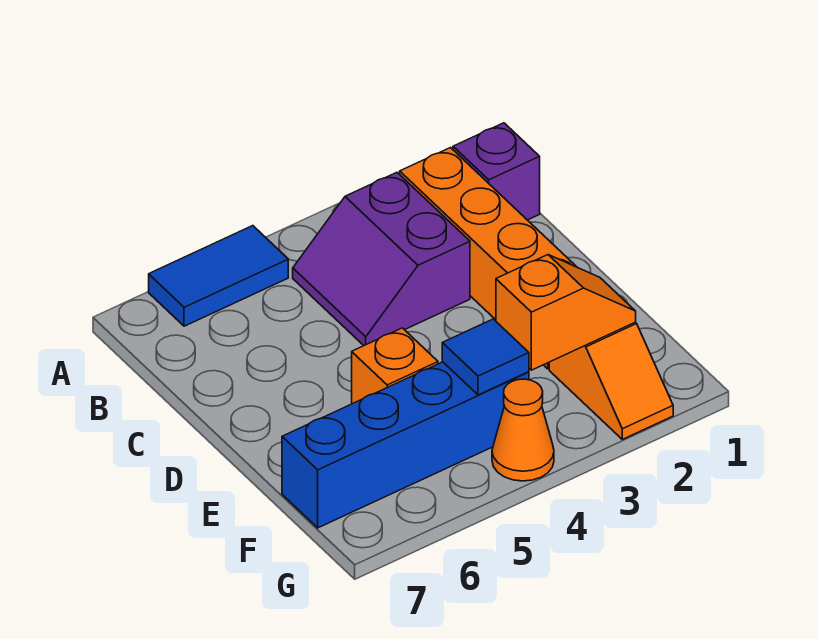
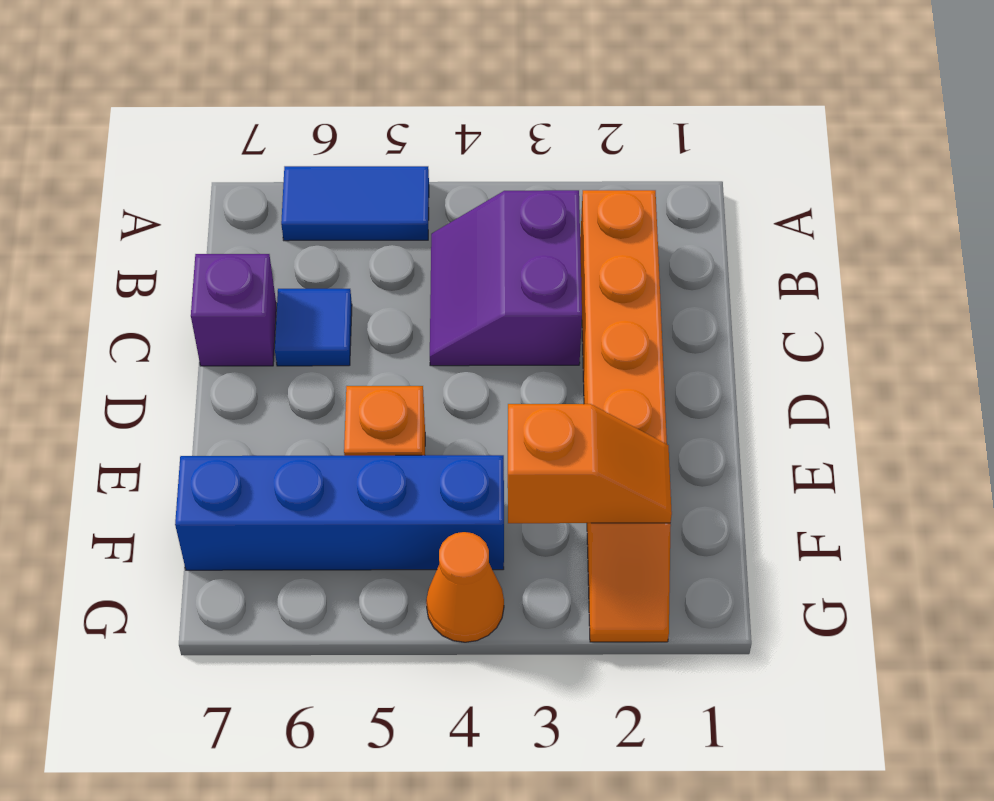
purple 1x1 brick [453,123,540,220] -> purple 1x1 brick moved to [191,254,276,366]
blue 1x1 tile [442,319,529,395] -> blue 1x1 tile moved to [275,289,352,366]

